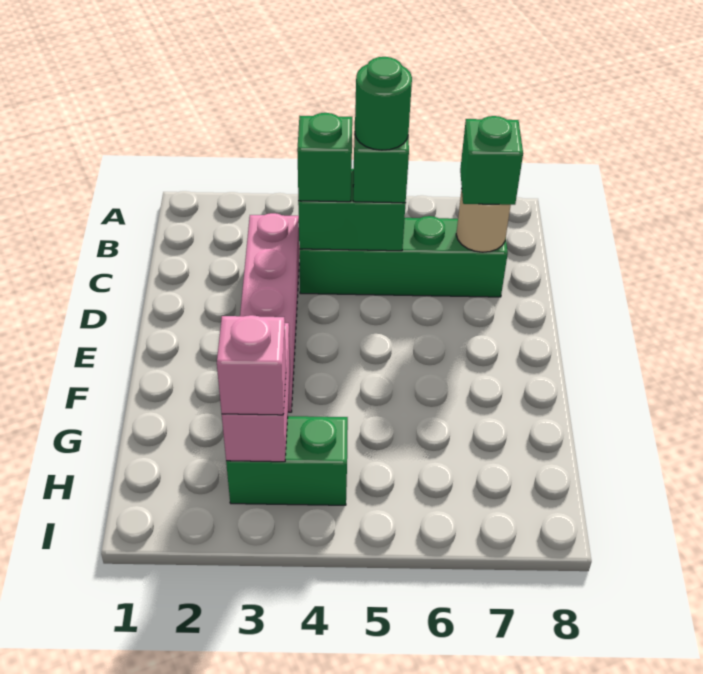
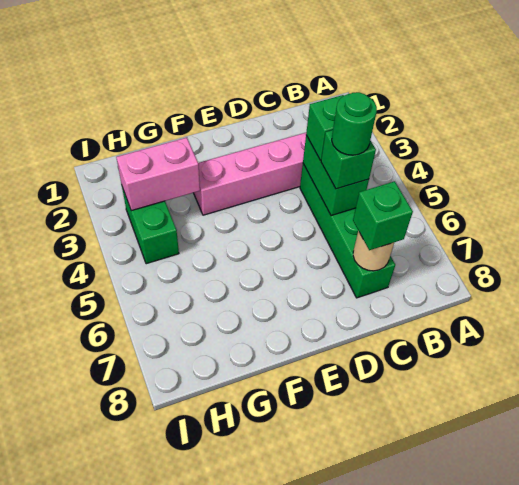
pink 1x1 brick [217,315,286,415] -> none

